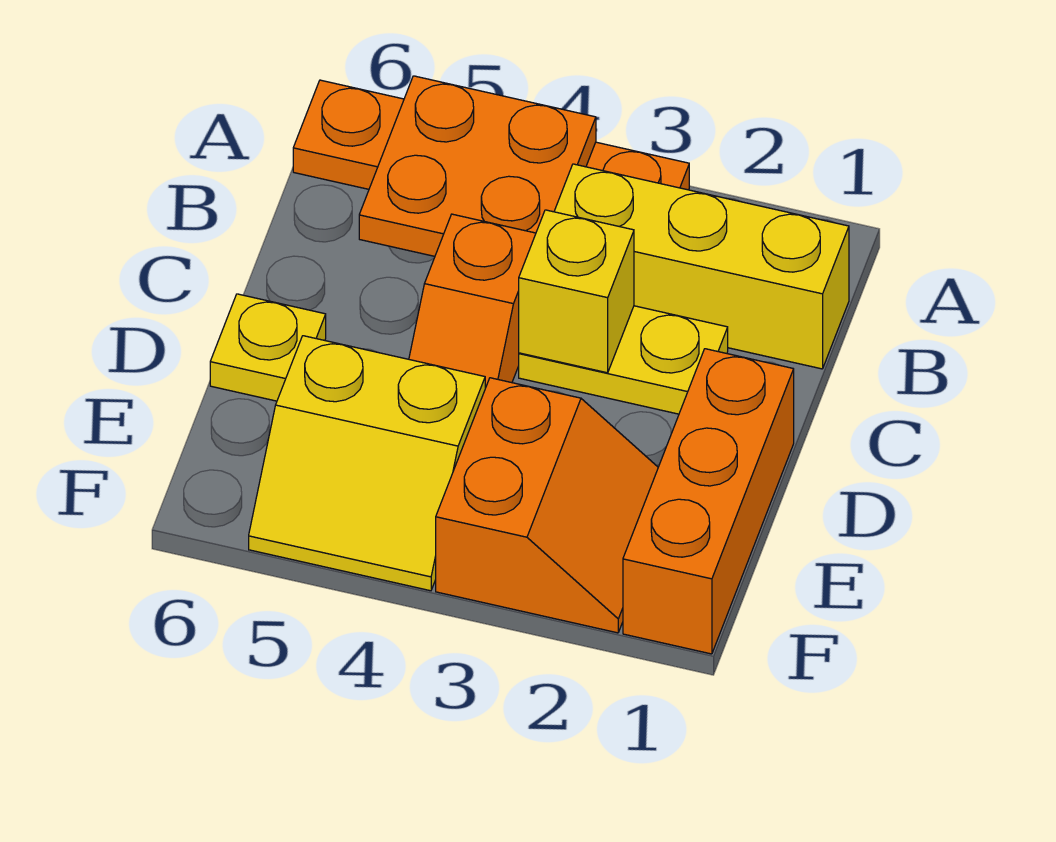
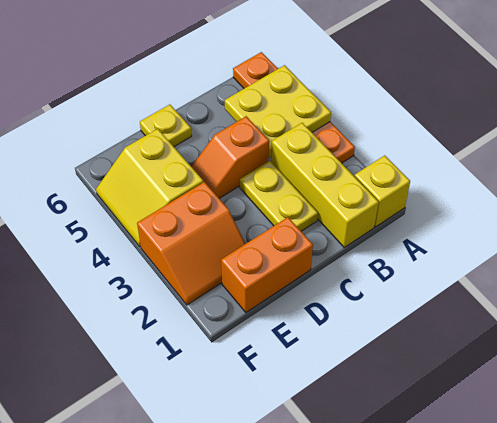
orange 2x2 plate [359,76,596,256] -> yellow 2x2 plate [225,65,331,158]
yellow 1x1 brick [519,210,634,373] -> yellow 1x1 brick moved to [355,155,410,227]
orange 1x3 brick [623,349,794,654] -> orange 1x2 brick [221,217,313,312]

